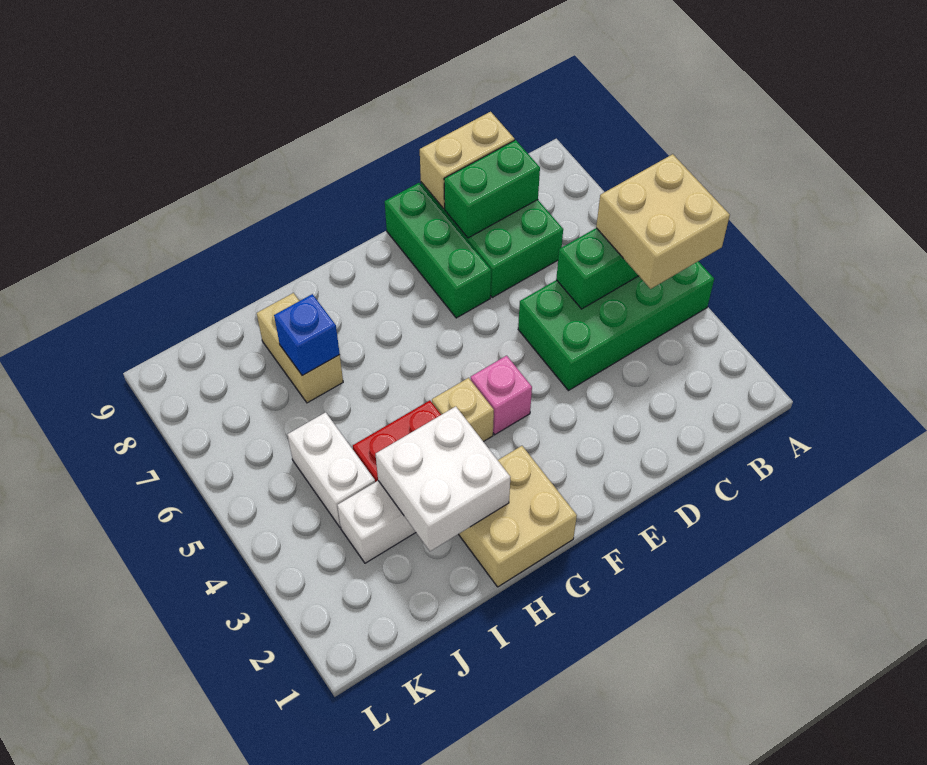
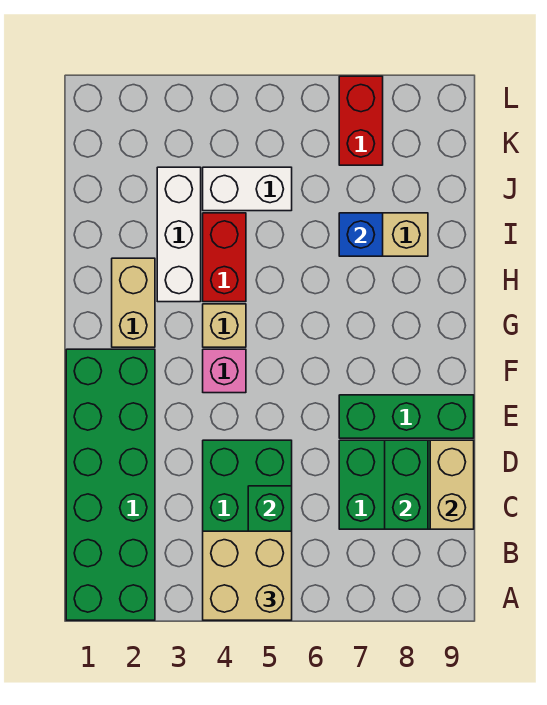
none -> green 2x6 brick [66,349,155,620]
tan 2x2 brick [459,446,577,587] -> tan 1x2 brick [112,258,155,347]
white 2x2 brick [376,406,510,551] -> none
none -> red 1x2 brick [339,76,383,165]

